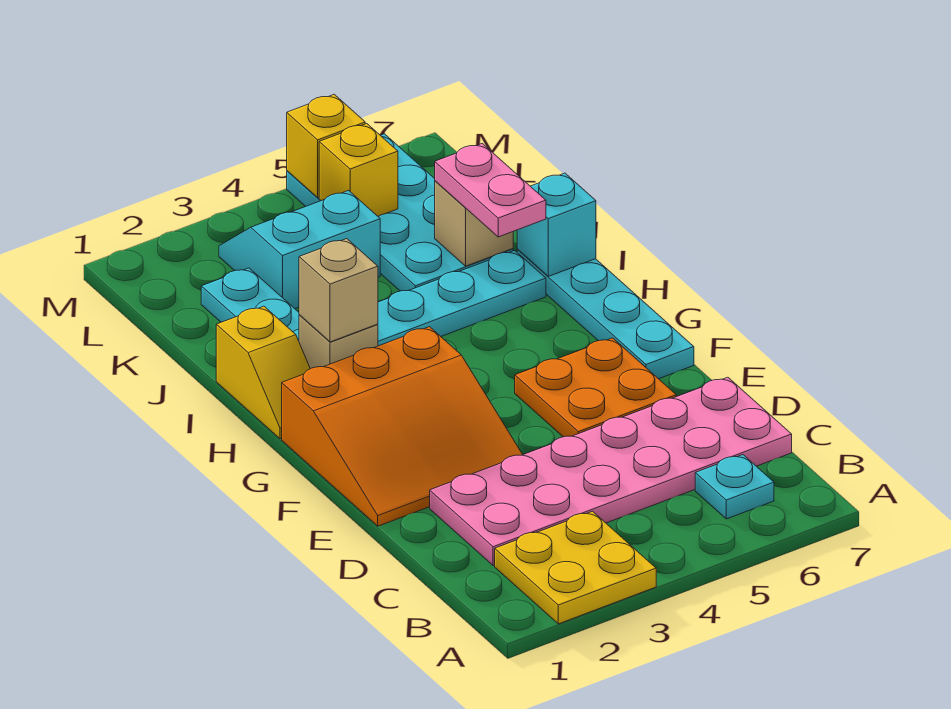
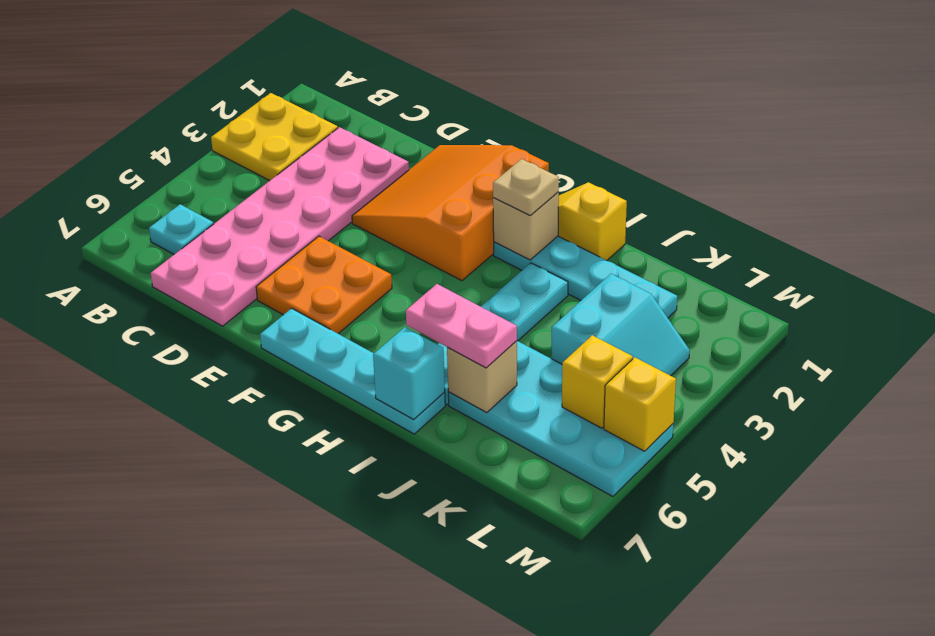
tan 1x1 brick [299,239,378,342] -> tan 1x1 plate [493,159,559,215]

